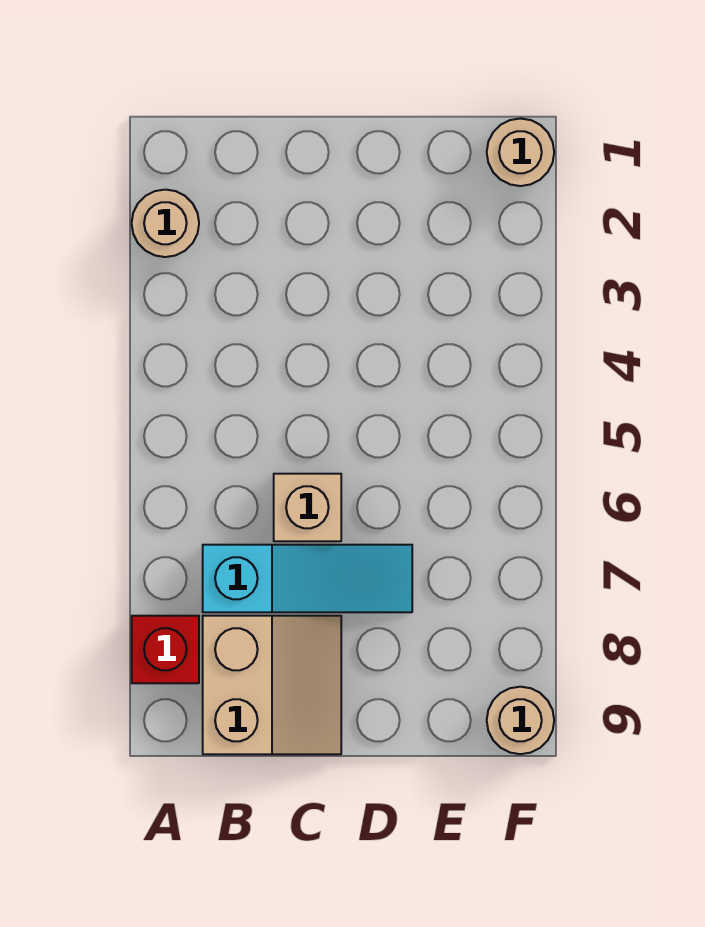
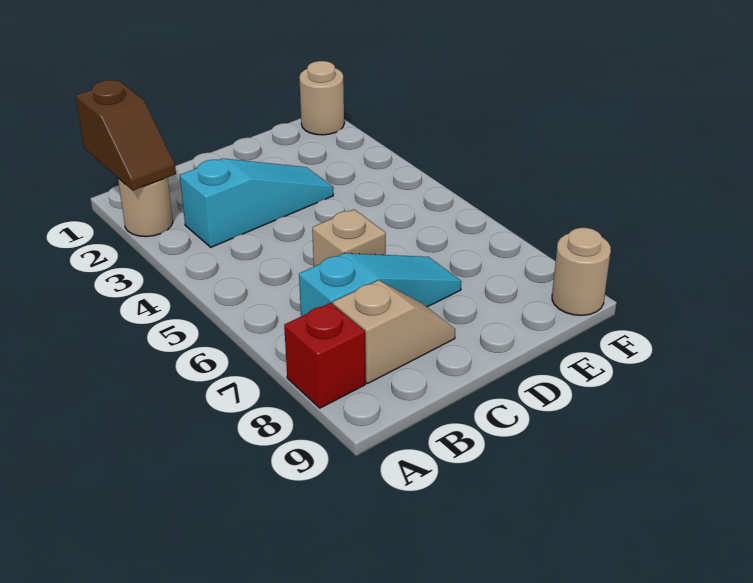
none -> brown 1x2 slope [76,80,176,190]
none -> cyan 1x3 slope [180,158,333,247]
tan 2x2 slope [203,616,341,754] -> tan 1x2 slope [333,280,455,383]

